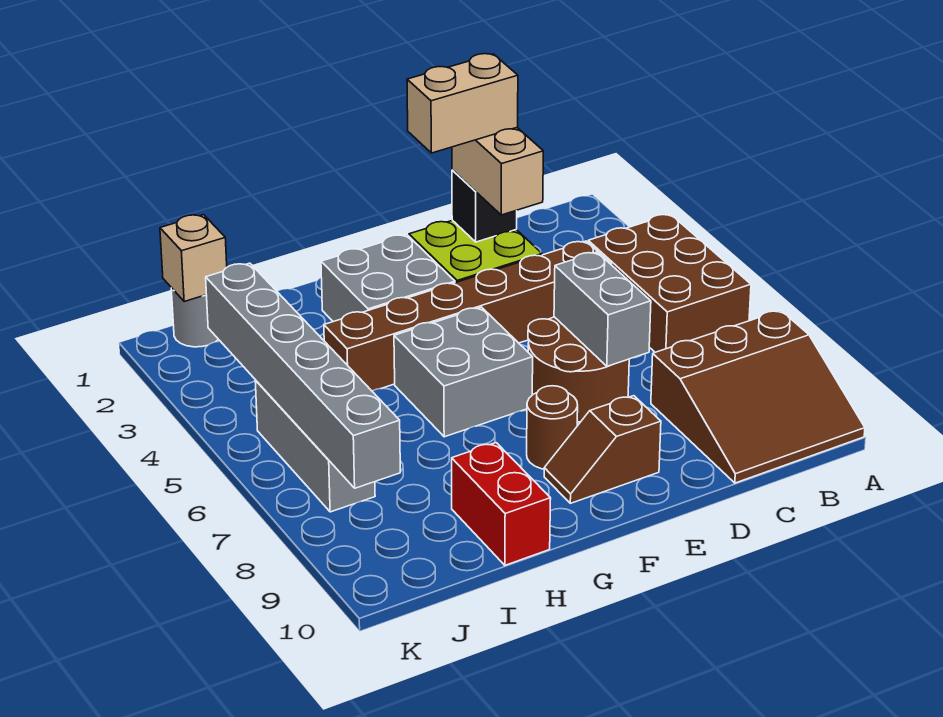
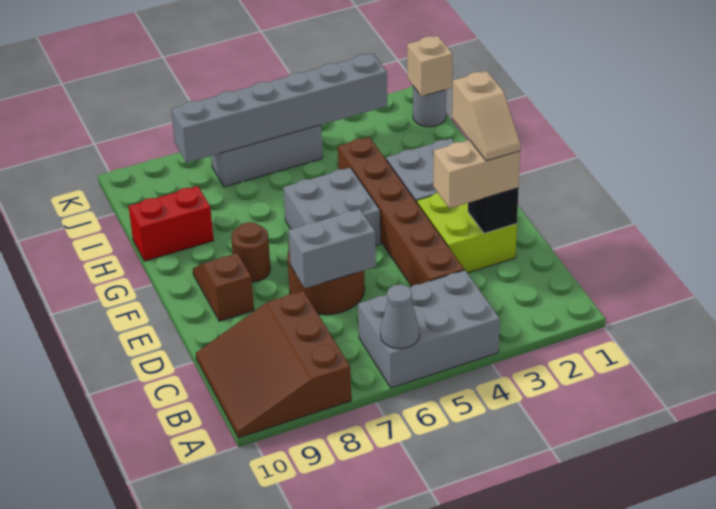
brown 2x3 brick [588,214,751,352] -> grey 2x3 brick [358,270,500,388]
none -> grey 1x1 cone [380,284,419,349]
tan 1x2 brick [407,54,518,153] -> tan 1x2 slope [452,71,520,161]

